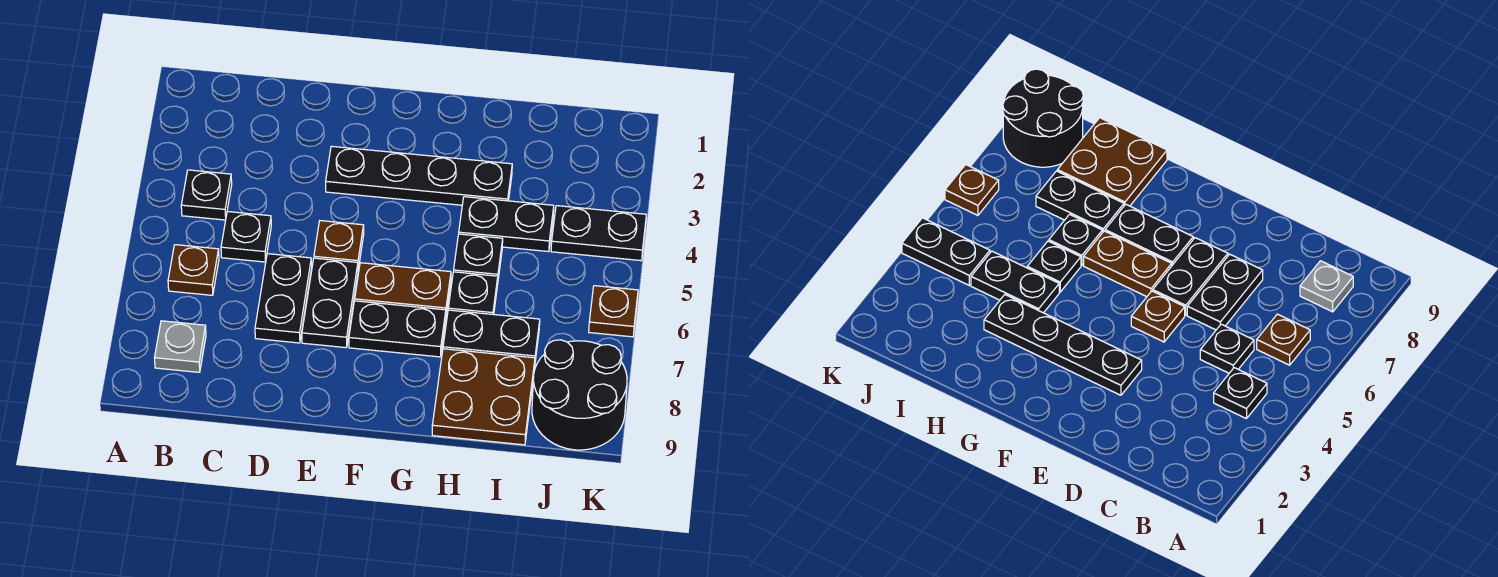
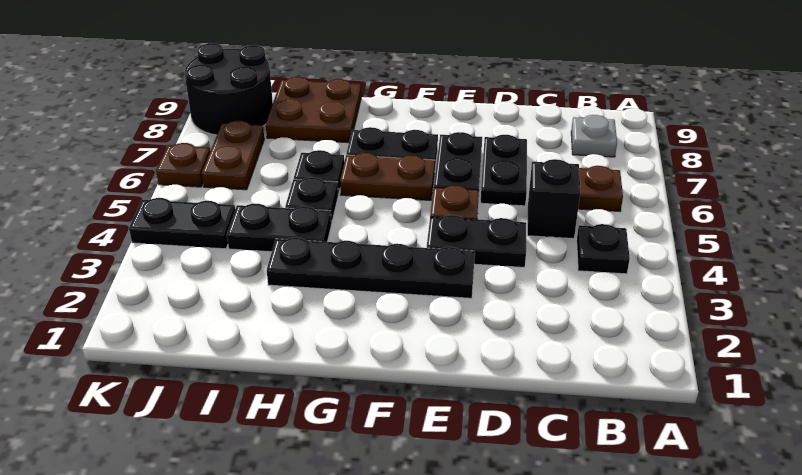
black 1x1 plate [221,212,271,262] -> black 1x1 brick [527,159,580,239]
black 1x2 plate [443,310,540,360] -> black 1x2 plate moved to [427,215,526,267]
none -> brown 1x2 plate [202,120,264,190]

